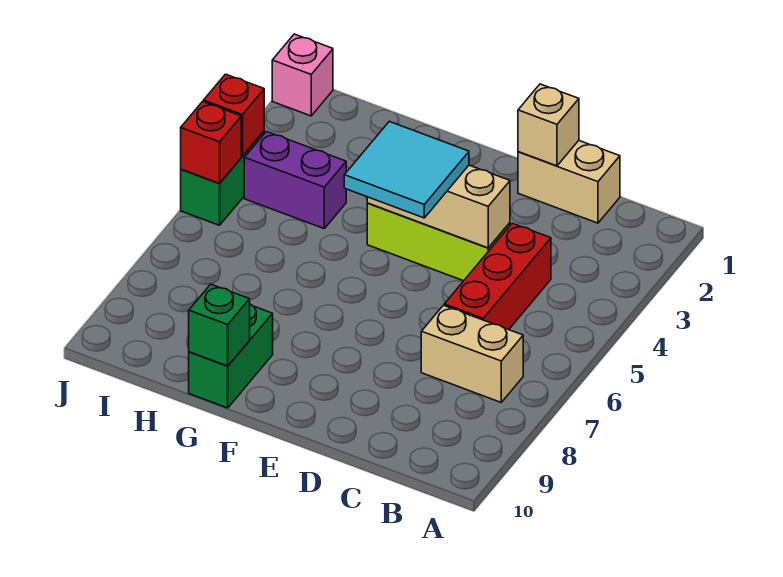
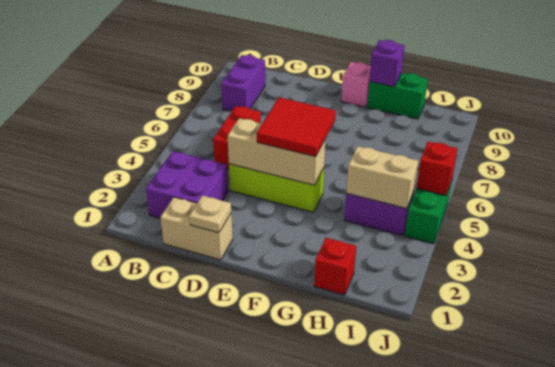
none -> purple 2x2 brick [146,151,228,218]
tan 1x2 brick [421,305,523,402] -> tan 1x2 brick moved to [346,146,418,209]
none -> purple 1x2 brick [221,55,265,111]
red 1x3 brick [444,223,551,330] -> red 1x2 brick [213,106,261,169]
tan 1x1 brick [518,84,579,166] -> tan 1x1 plate [189,196,231,233]
cyan 2x2 tile [344,121,469,218] -> red 2x2 tile [257,97,336,157]
green 1x2 brick [189,304,273,408] -> green 1x2 brick turned to [367,73,428,119]
green 1x1 brick [189,284,250,366] -> purple 1x1 brick [369,40,404,87]
pink 1x1 brick [272,34,333,116] -> pink 1x1 brick moved to [341,62,371,107]
red 1x1 brick [204,74,264,156] -> red 1x1 brick moved to [314,238,356,295]

